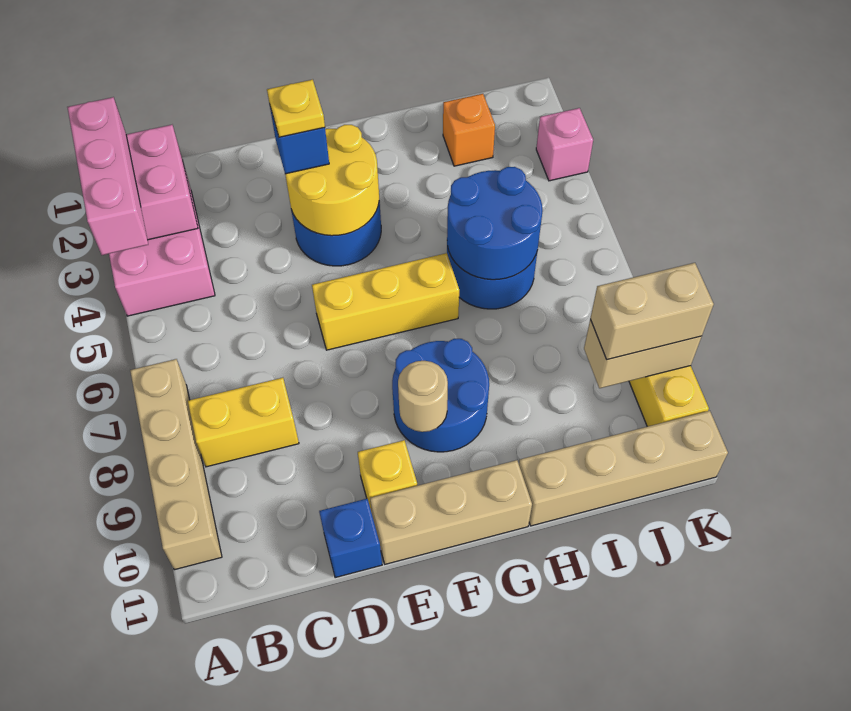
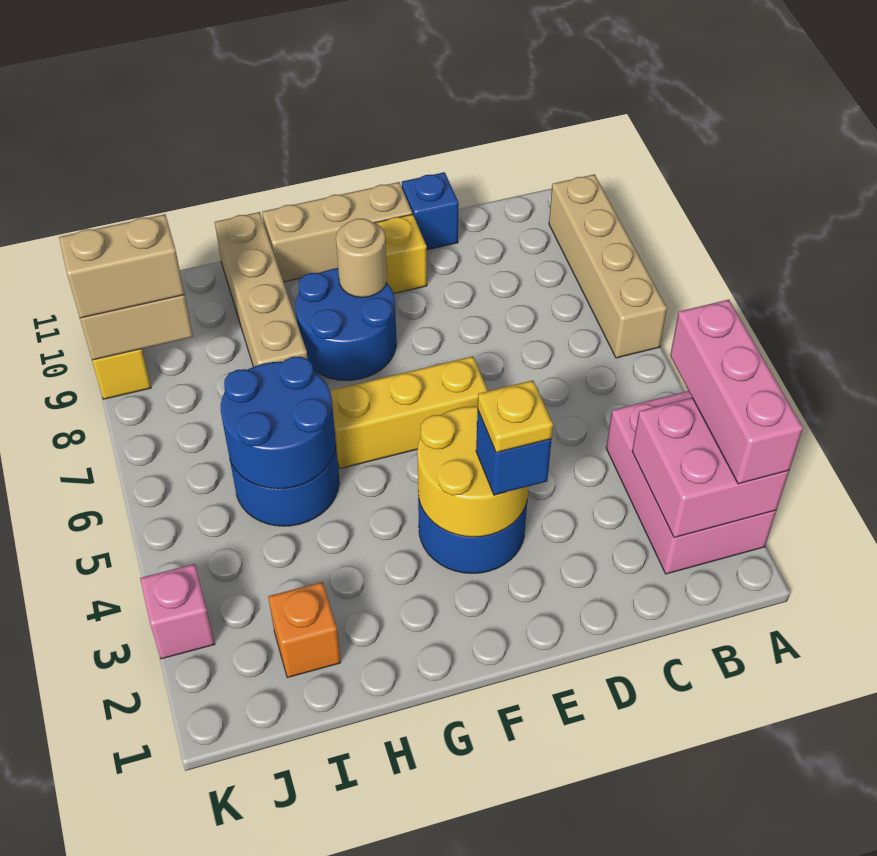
yellow 1x2 brick [188,378,299,467] -> none
tan 1x4 brick [519,411,728,526] -> tan 1x4 brick turned to [215,212,308,367]

